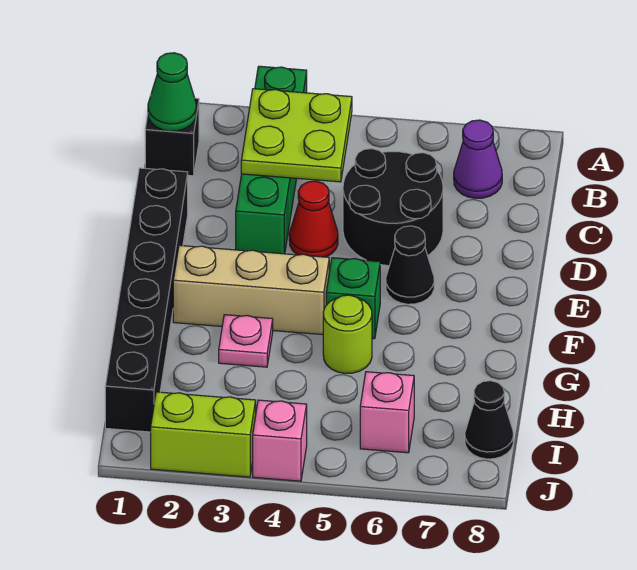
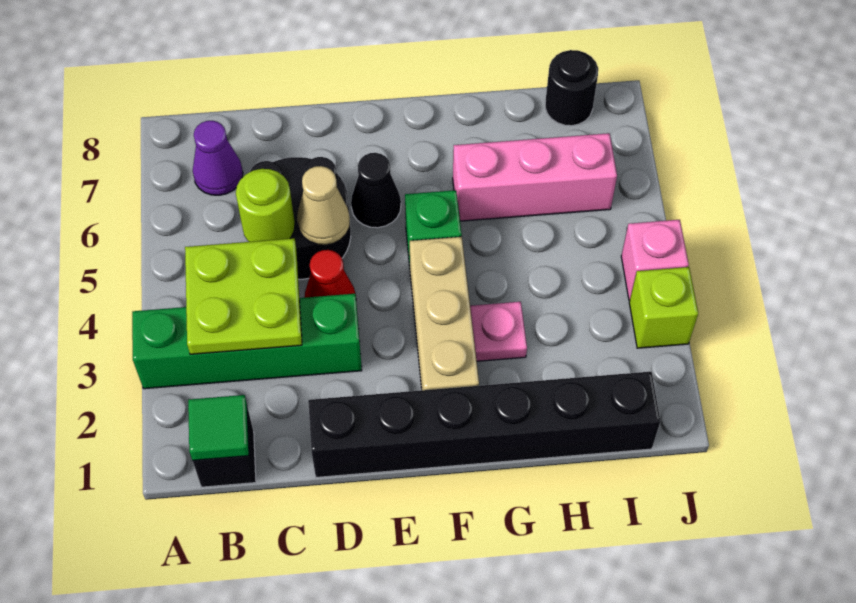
green 1x1 cone [148,53,196,131] -> green 1x1 tile [188,395,249,461]
none -> tan 1x1 cone [297,166,350,245]
lime 1x1 round brick [323,295,372,373] -> lime 1x1 round brick moved to [236,169,295,242]
pink 1x1 brick [360,372,414,453] -> pink 1x3 brick [453,133,617,221]
black 1x1 cone [465,381,513,459] -> black 1x1 round brick [545,50,598,126]
lime 1x2 brick [151,392,256,477] -> lime 1x1 brick [629,267,698,348]

